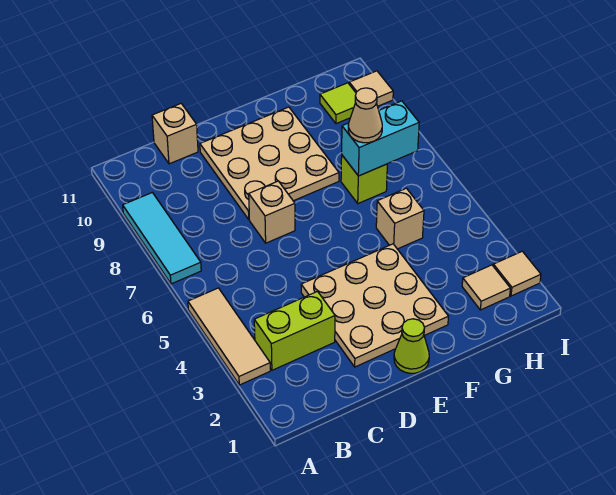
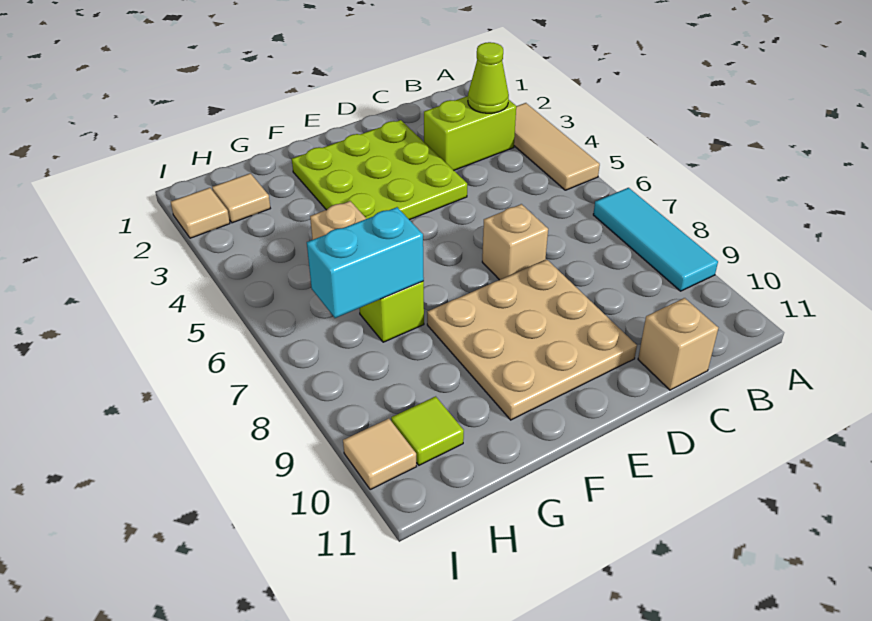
tan 3x3 plate [301,244,448,367] -> lime 3x3 plate [292,120,467,220]
lime 1x1 cone [394,319,429,373] -> lime 1x1 cone moved to [468,42,509,113]
tan 1x1 cone [348,88,382,143] -> none

